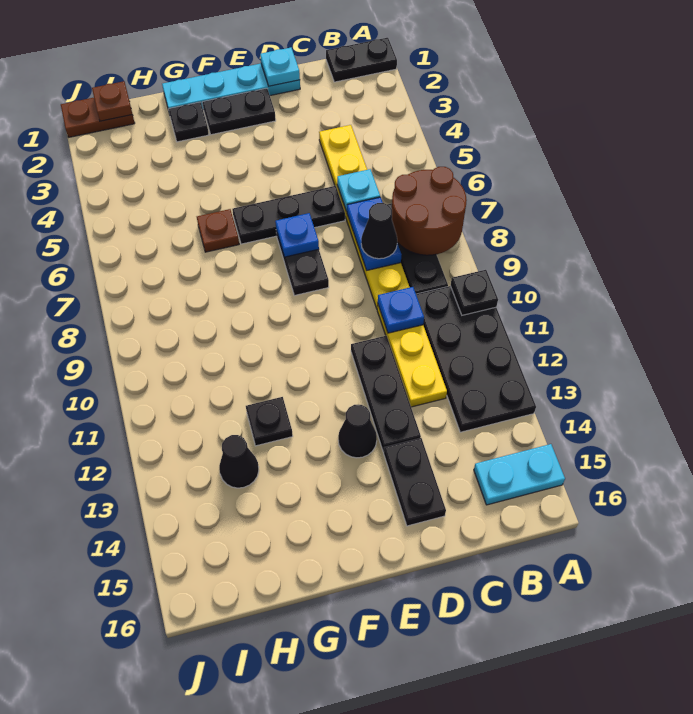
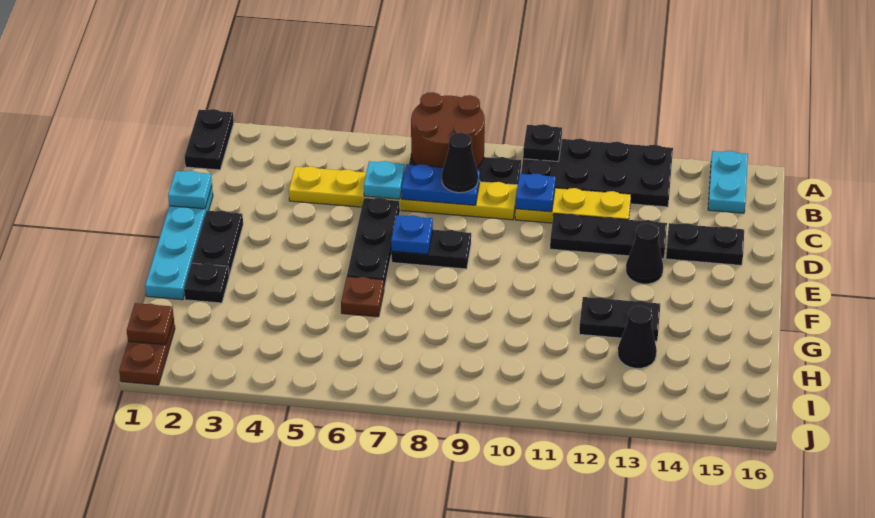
black 1x1 plate [246,397,293,446] -> black 1x2 plate [579,297,660,341]

